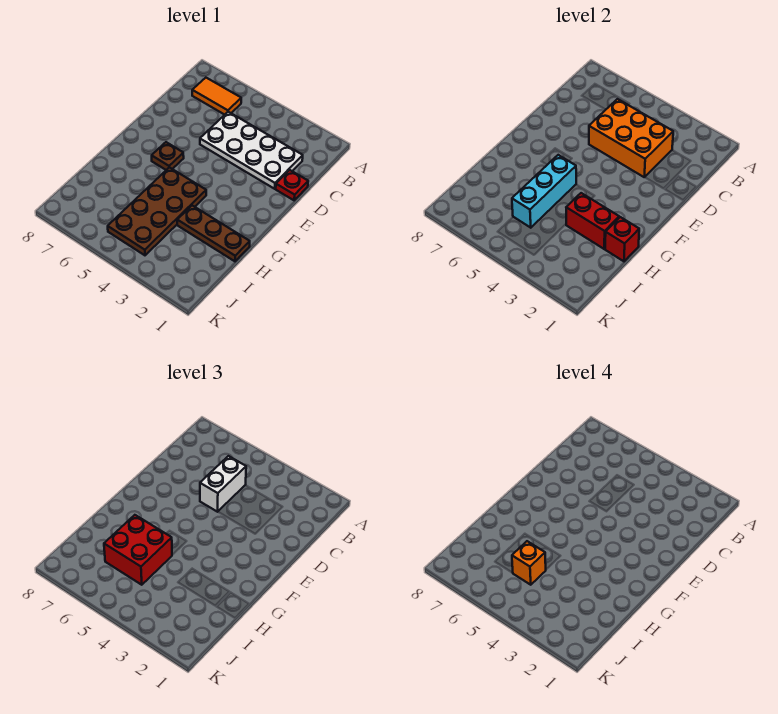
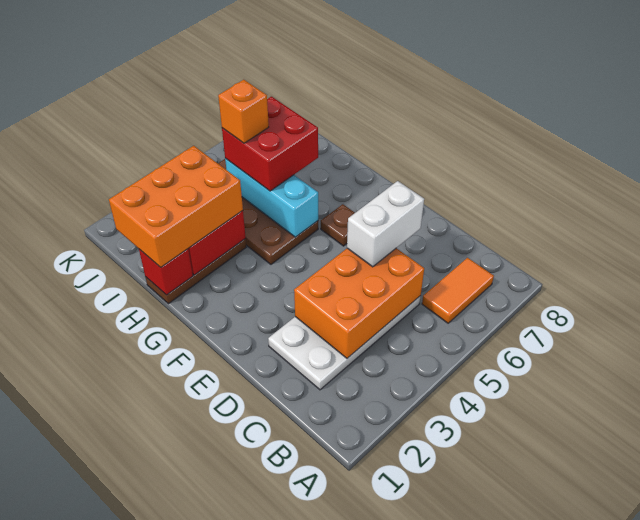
white 1x2 brick [200,456,246,512] -> white 1x2 brick turned to [347,181,424,267]
red 1x1 plate [276,170,308,200] -> none
none -> orange 2x3 brick [109,146,243,267]

